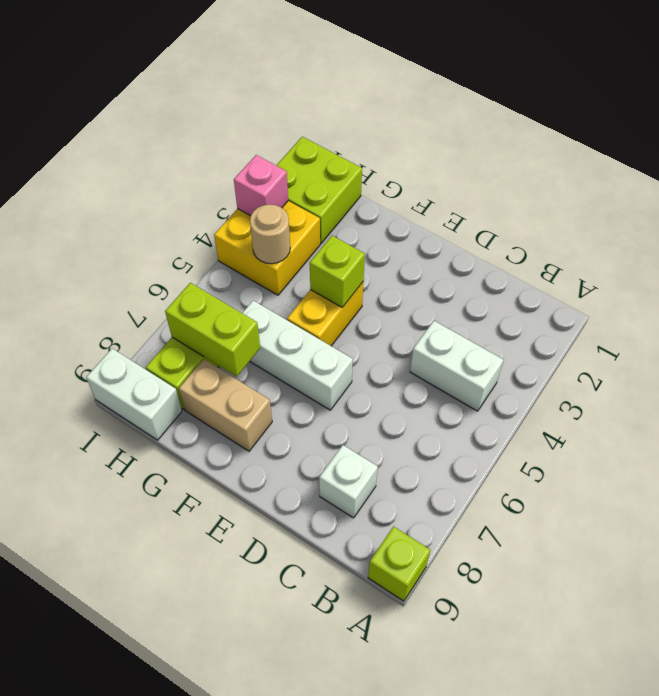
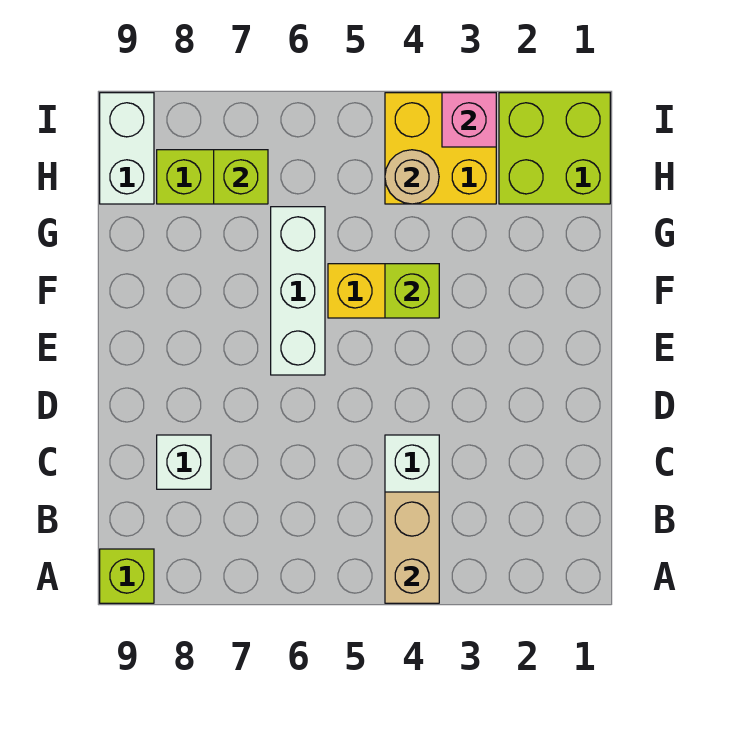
tan 1x2 brick [179,359,272,451] -> tan 1x2 brick moved to [385,492,439,603]
lime 1x2 brick [165,283,260,377] -> lime 1x1 brick [214,150,268,204]

